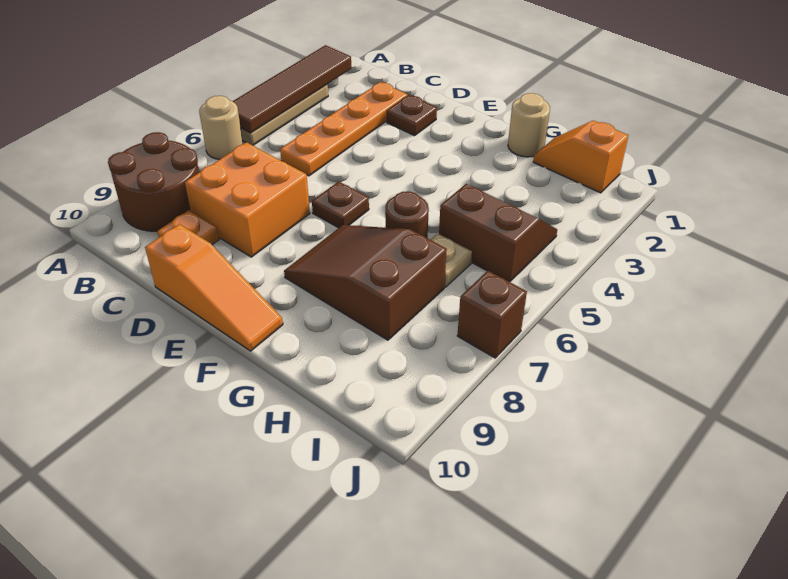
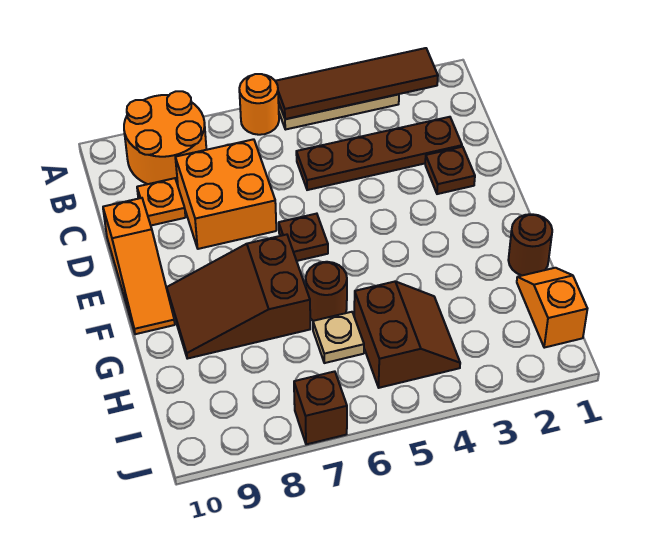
tan 1x1 round brick [199,96,243,159] -> orange 1x1 round brick [239,74,279,135]
brown 2x2 round brick [108,132,199,231] -> orange 2x2 round brick [124,91,206,185]
orange 1x4 plate [280,82,407,176] -> brown 1x4 plate [296,117,462,190]
brown 2x3 slope [284,225,447,340] -> brown 2x3 slope turned to [167,235,310,359]
tan 1x1 round brick [508,93,550,157] -> brown 1x1 round brick [508,214,552,275]

